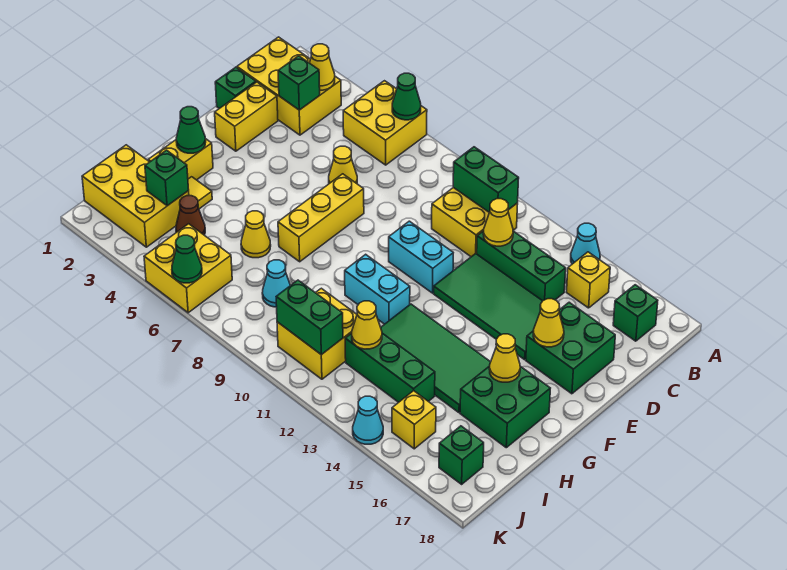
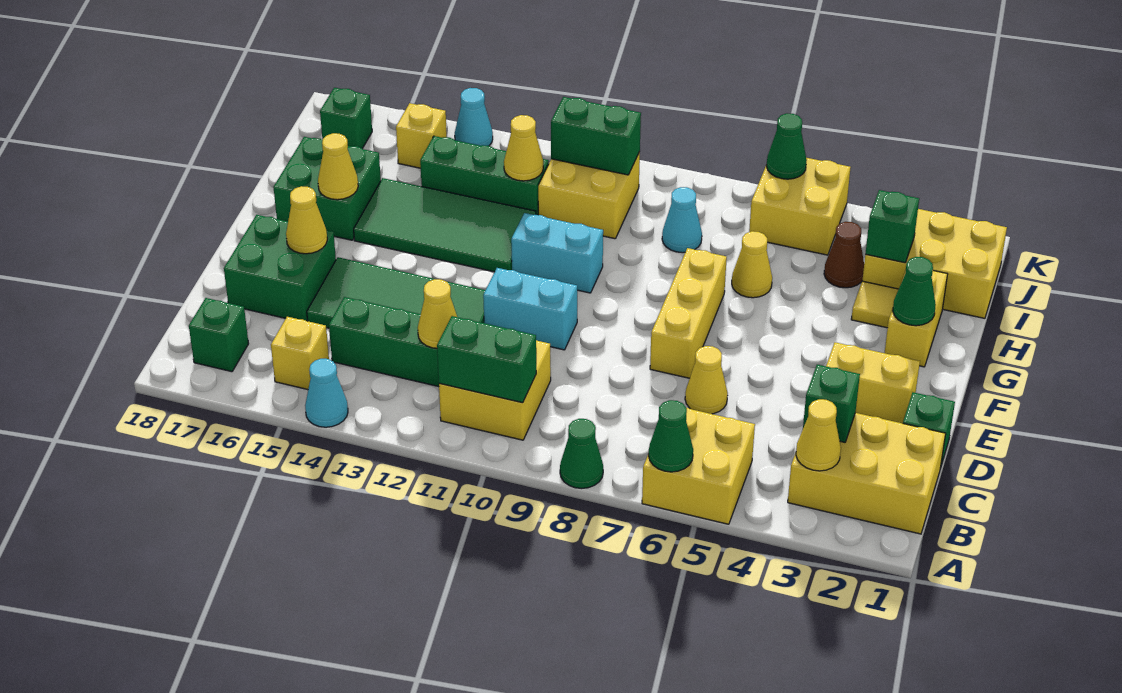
none -> green 1x1 cone [560,419,603,488]
yellow 1x2 brick [215,82,278,151] -> yellow 1x2 brick turned to [826,342,920,423]

